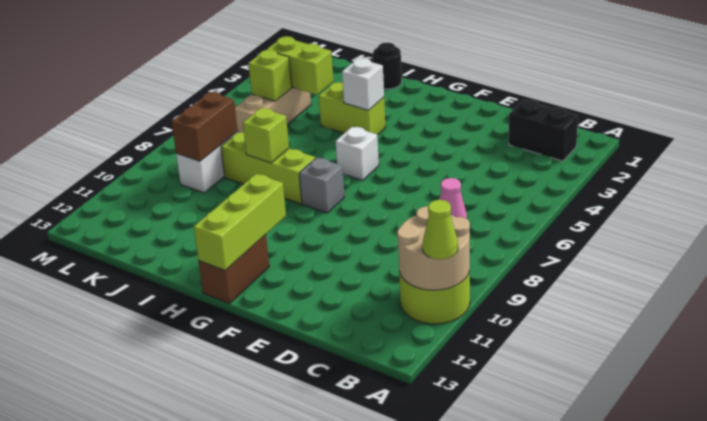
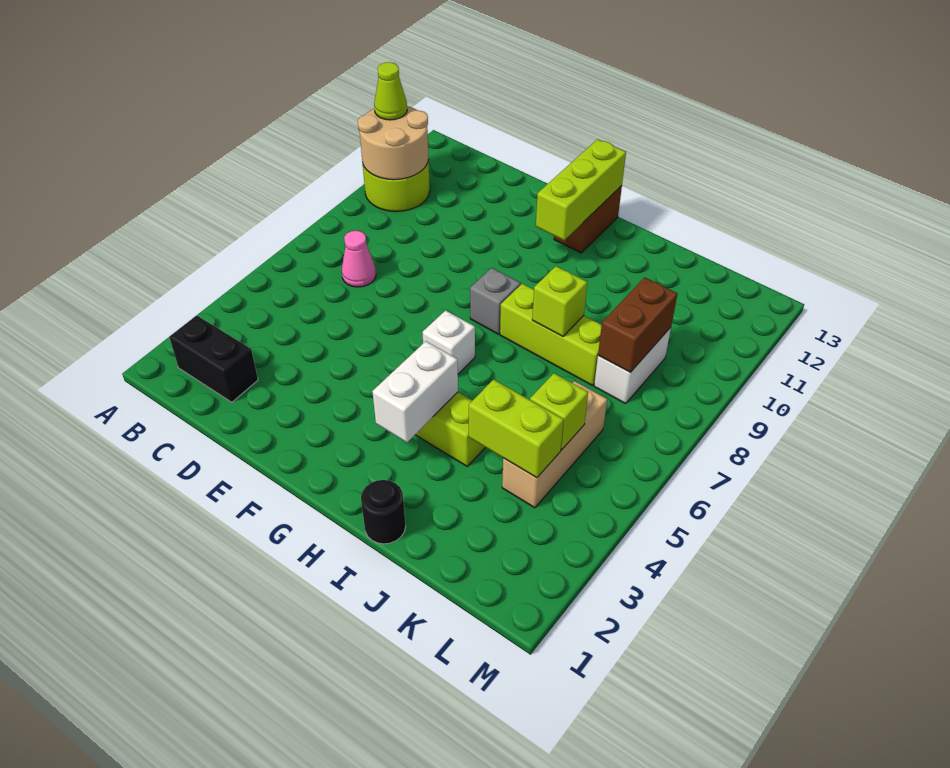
white 1x1 brick [342,58,384,110] -> white 1x2 brick [372,341,458,442]

